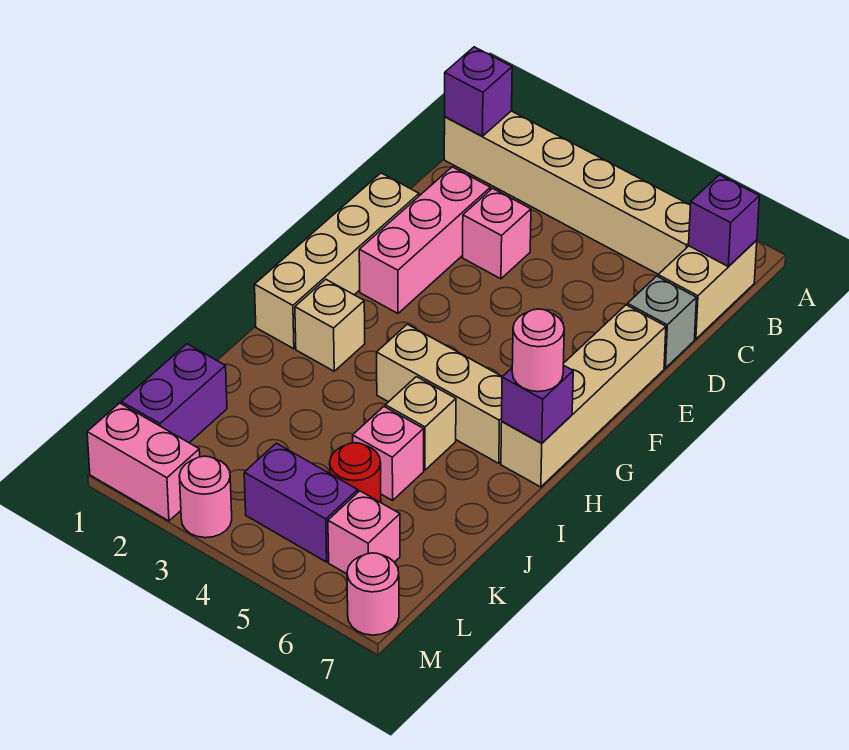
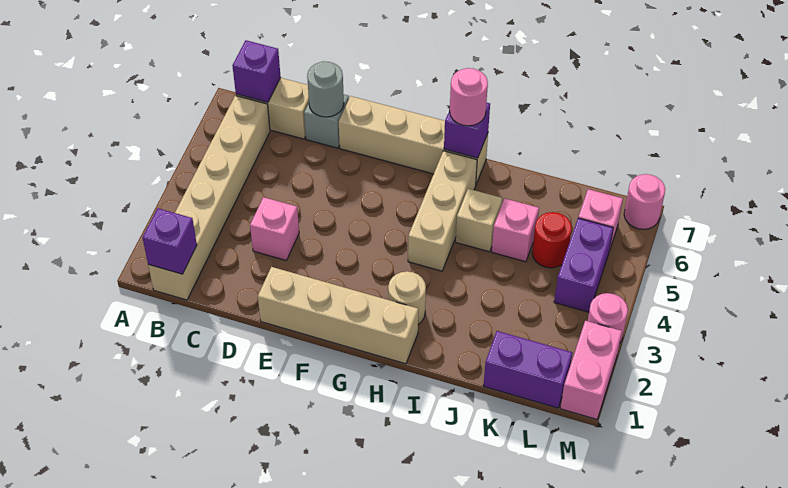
pink 1x3 brick [359,167,490,313] -> none
none -> grey 1x1 round brick [307,61,344,117]
tan 1x1 brick [295,279,365,371] -> tan 1x1 round brick [388,271,426,324]

